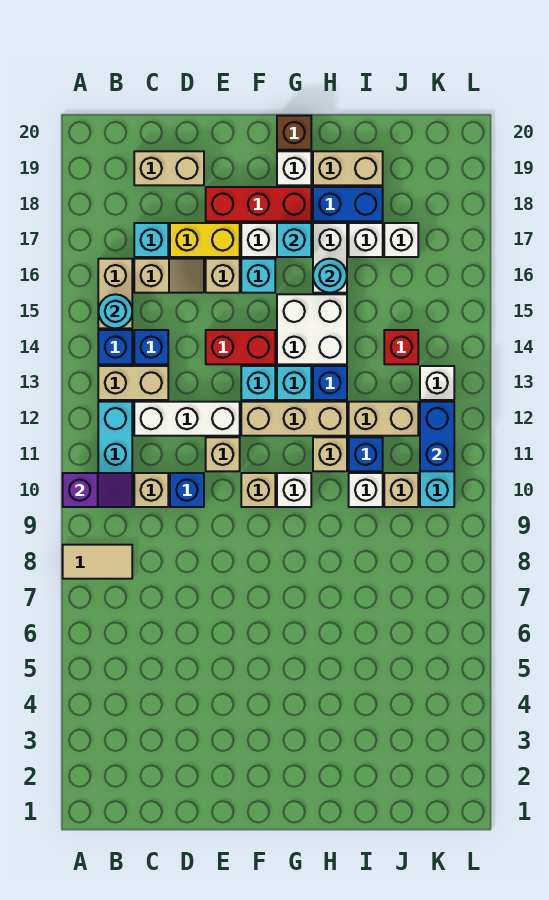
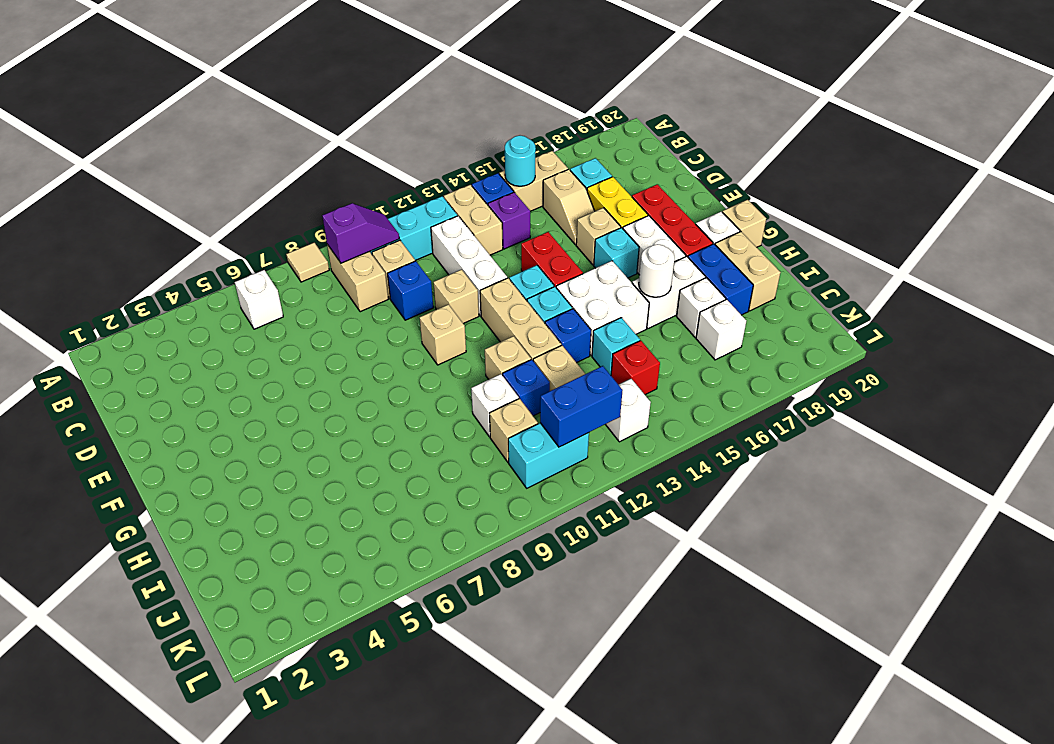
tan 1x2 tile [63,545,132,579] -> tan 1x1 tile [286,243,329,282]
purple 1x2 slope [63,473,132,507] -> purple 1x2 slope turned to [322,203,399,263]
blue 1x1 brick [134,330,168,364] -> purple 1x1 brick [488,192,530,249]
tan 1x2 brick [134,151,204,185] -> tan 1x2 brick moved to [327,244,388,312]
white 1x1 brick [277,473,311,507] -> white 1x1 brick moved to [235,270,283,329]
cyan 1x1 brick [277,223,311,257] -> cyan 1x1 brick moved to [592,318,640,375]
brown 1x1 brick [277,116,311,150] -> tan 1x1 brick [722,200,766,247]
cyan 1x1 round brick [313,259,347,293] -> white 1x1 round brick [639,244,675,297]

